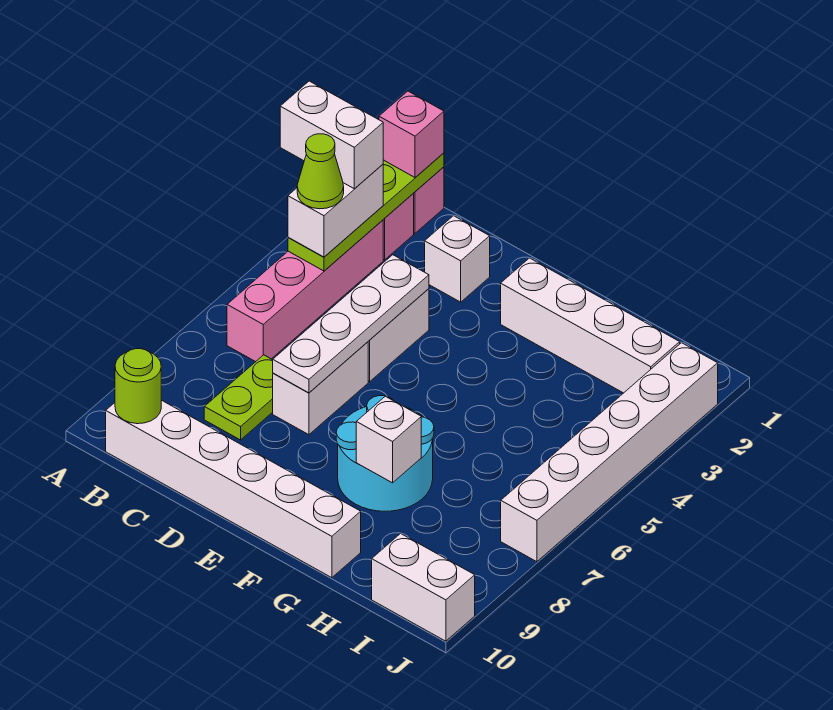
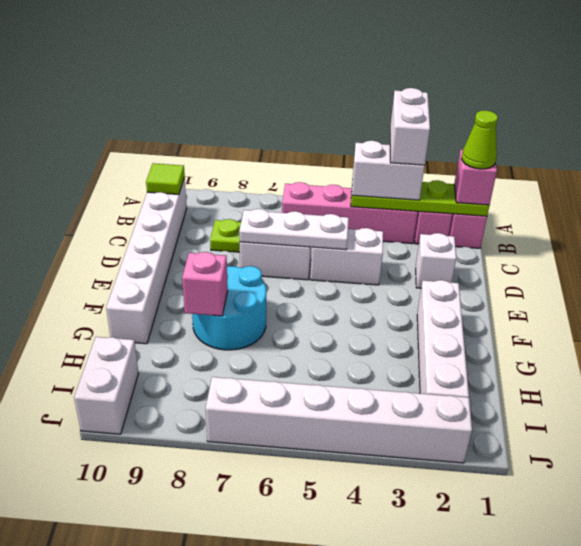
lime 1x1 cone [297,134,344,209] -> lime 1x1 cone moved to [462,110,498,169]
lime 1x1 round brick [115,349,161,424] -> lime 1x1 tile [146,163,185,195]
white 1x4 plate [273,255,429,393] -> white 1x3 plate [239,209,349,250]
white 1x1 brick [356,396,421,483] -> pink 1x1 brick [182,252,228,316]

